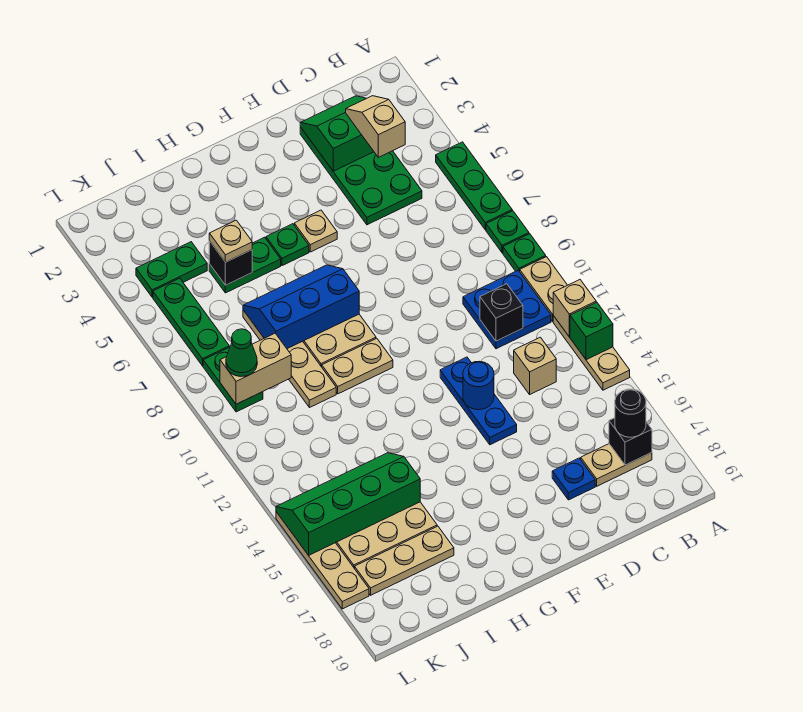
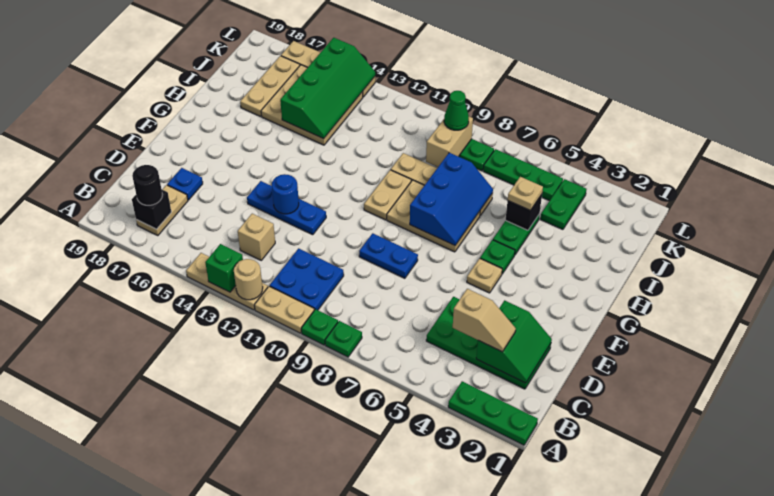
green 1x3 plate [436,142,512,230] -> green 1x3 plate moved to [448,381,538,445]
tan 1x1 brick [553,280,596,337] -> tan 1x1 round brick [234,259,263,300]
black 1x1 brick [480,284,523,341] -> none
none -> blue 1x2 plate [359,233,418,278]

